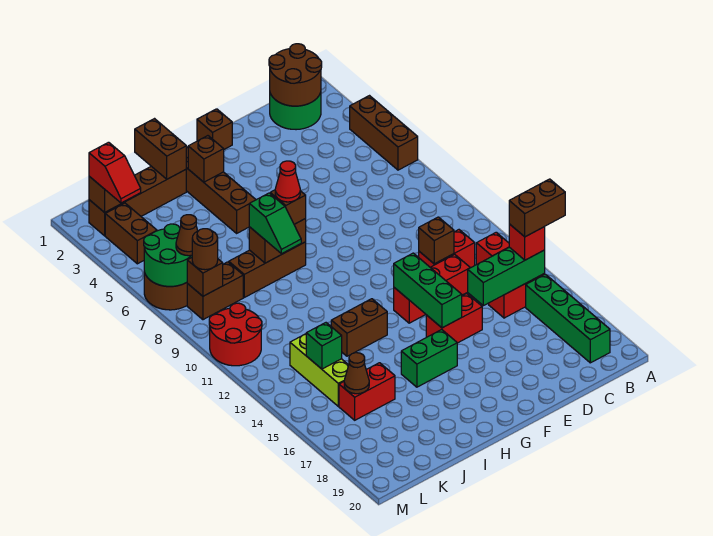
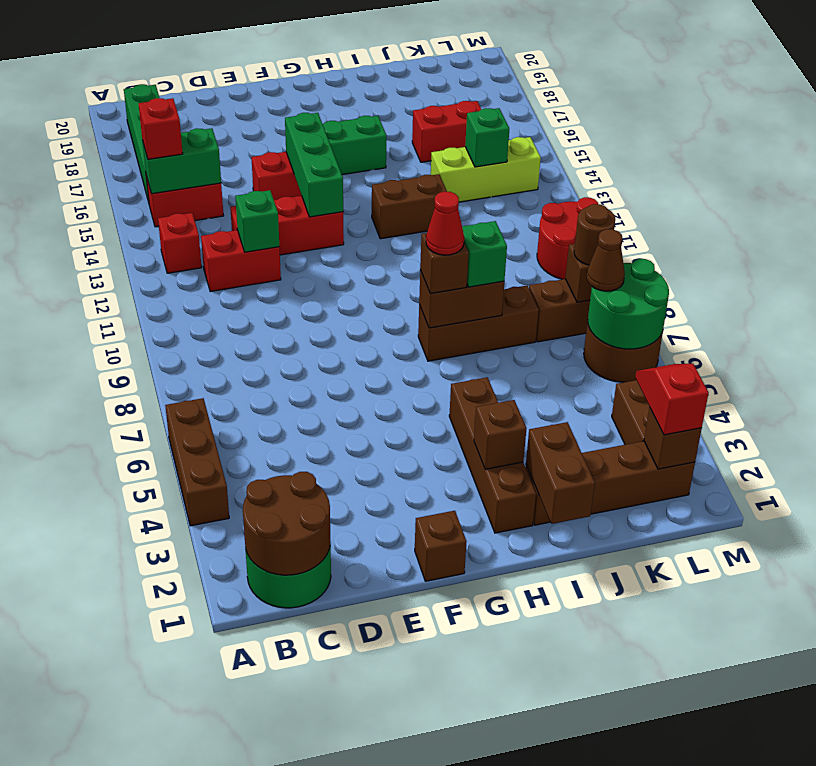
brown 1x2 brick [509,179,565,237] -> none
green 1x3 brick [468,247,545,306] -> green 1x2 brick [142,128,221,194]
brown 1x1 brick [419,217,454,264] -> green 1x1 brick [235,190,279,252]
lime 1x3 brick [290,334,349,406] -> lime 1x3 brick turned to [431,137,541,202]
brown 1x1 cone [344,353,369,394] -> none

